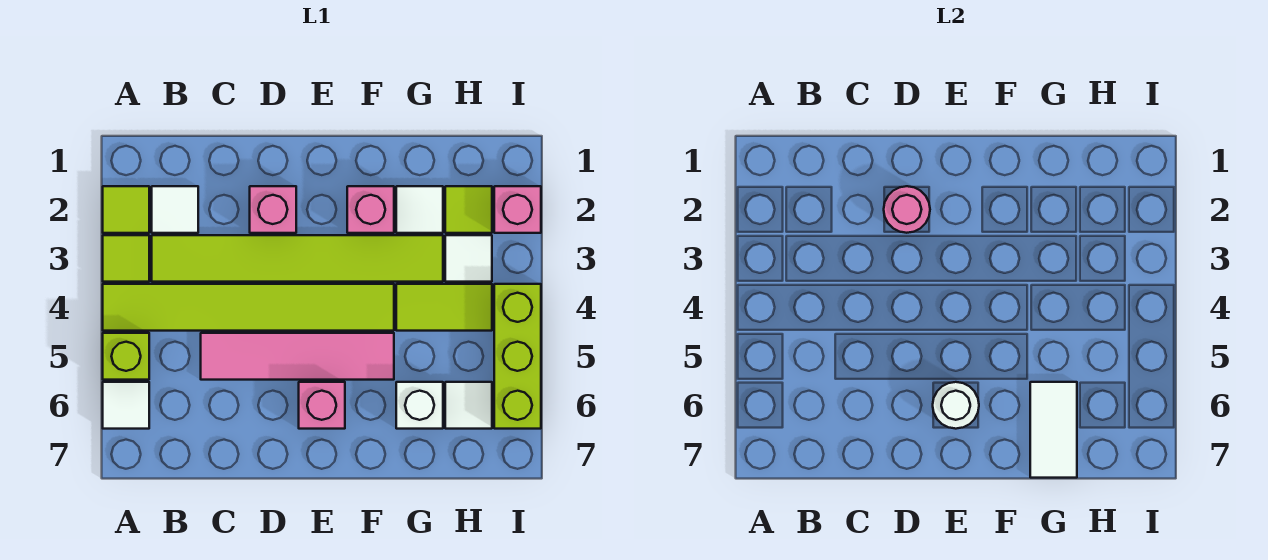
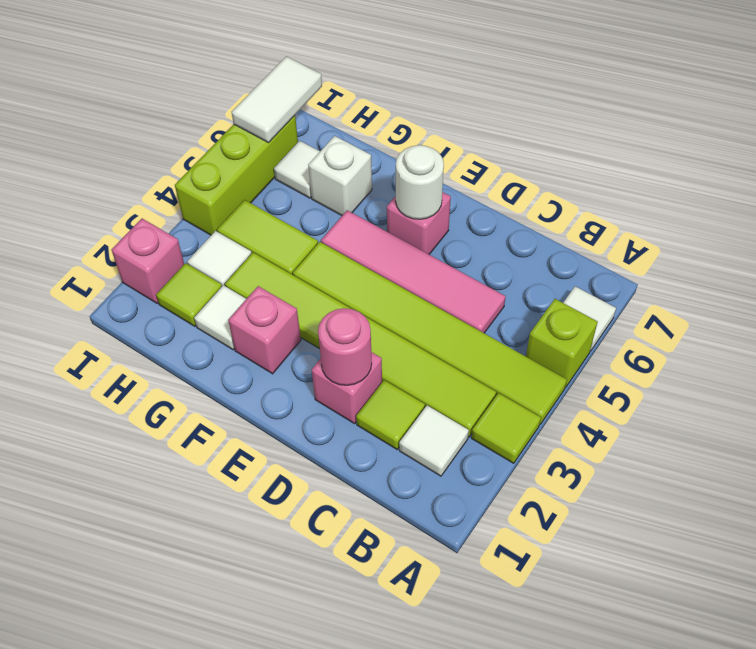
lime 1x1 tile [103,186,149,233] -> lime 1x1 tile moved to [356,380,425,449]
white 1x2 tile [1030,382,1077,478] -> white 1x2 tile moved to [232,56,322,143]

